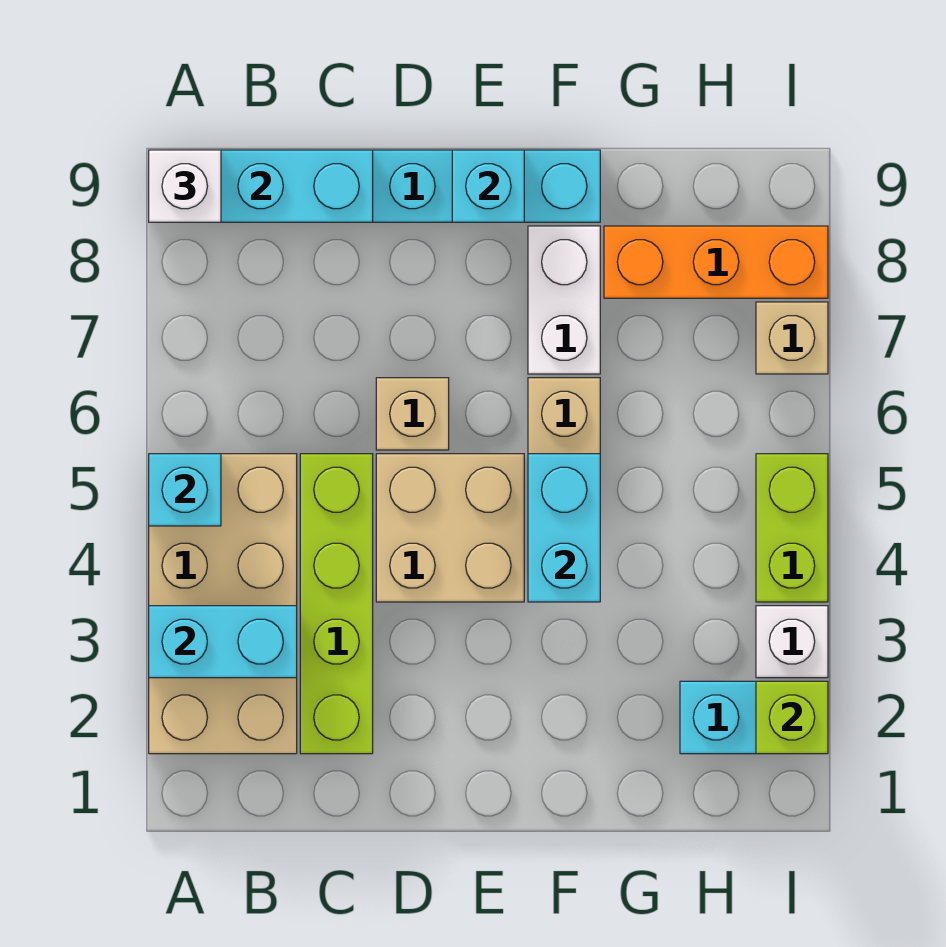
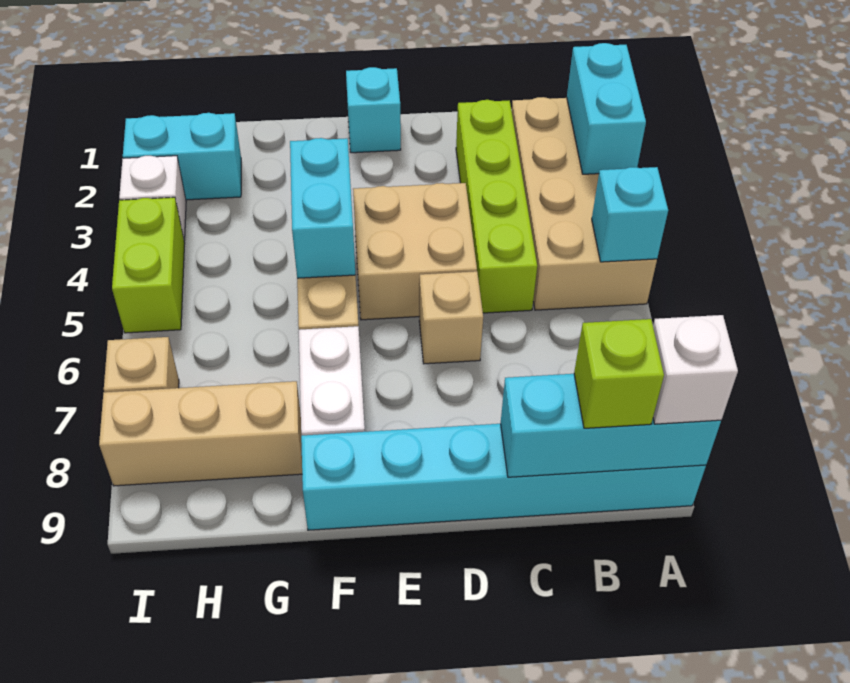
cyan 1x2 brick [149,606,297,678] -> cyan 1x2 brick turned to [567,43,646,174]
cyan 1x1 brick [452,150,524,222] -> cyan 1x1 brick moved to [346,67,401,153]
orange 1x3 brick [604,226,828,298] -> tan 1x3 brick [99,381,302,486]
lime 1x1 brick [756,681,828,754] -> lime 1x1 brick moved to [574,319,664,428]

